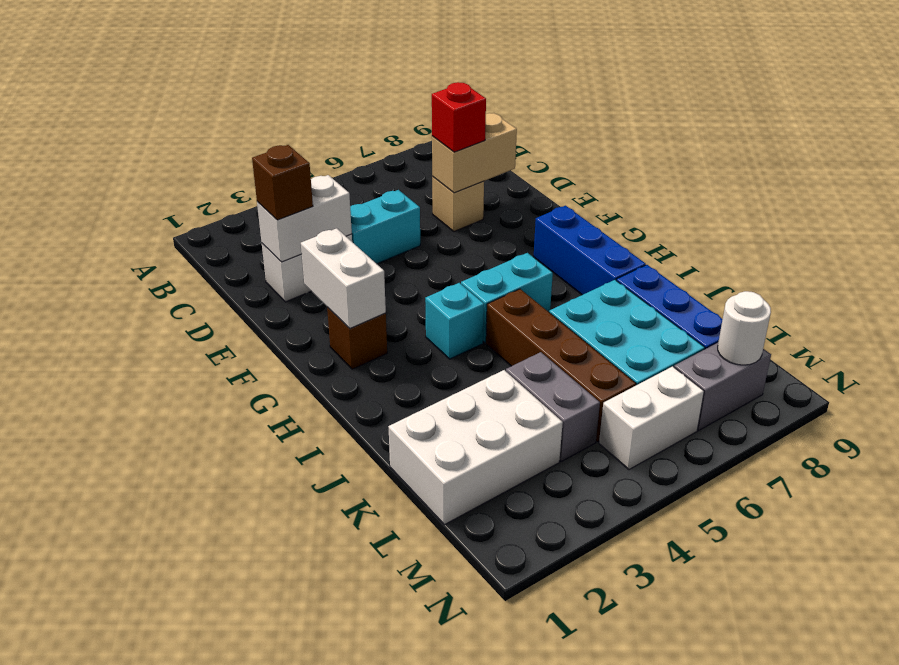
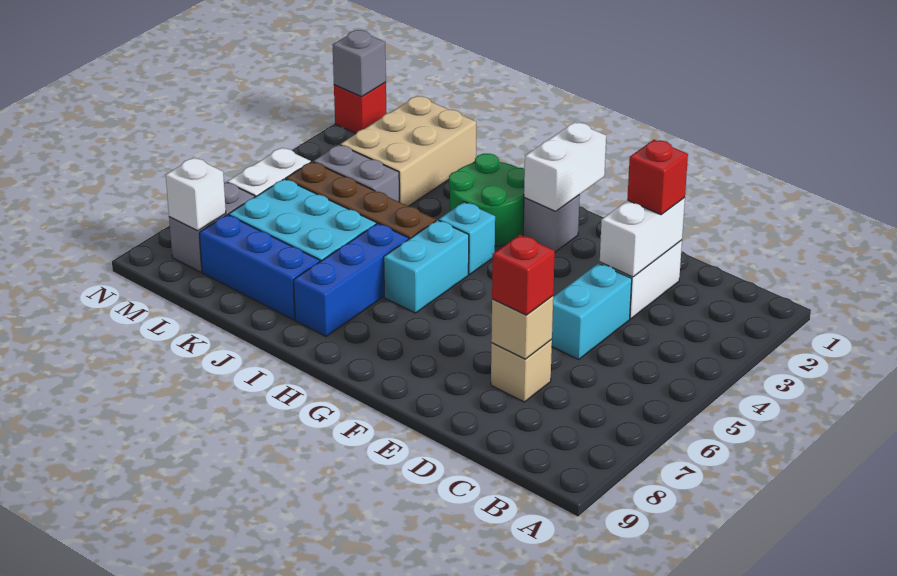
brown 1x1 brick [252,145,313,220] -> red 1x1 brick [627,140,688,215]
tan 1x2 brick [432,113,517,193] -> tan 1x1 brick [491,296,553,359]
white 1x2 brick [301,228,386,328] -> white 1x2 brick turned to [524,122,606,211]
brown 1x1 brick [327,307,387,369] -> grey 1x1 brick [523,195,580,252]
blue 1x3 brick [534,206,646,295] -> blue 1x3 brick turned to [294,223,409,337]
none -> green 2x2 round brick [449,154,525,246]
white 2x3 brick [388,370,563,525] -> tan 2x3 brick [340,96,476,206]
white 1x1 round brick [718,291,771,365] -> white 1x1 brick [166,158,226,231]
none -> red 1x1 brick [334,82,387,133]
none -> grey 1x1 brick [333,30,386,97]

